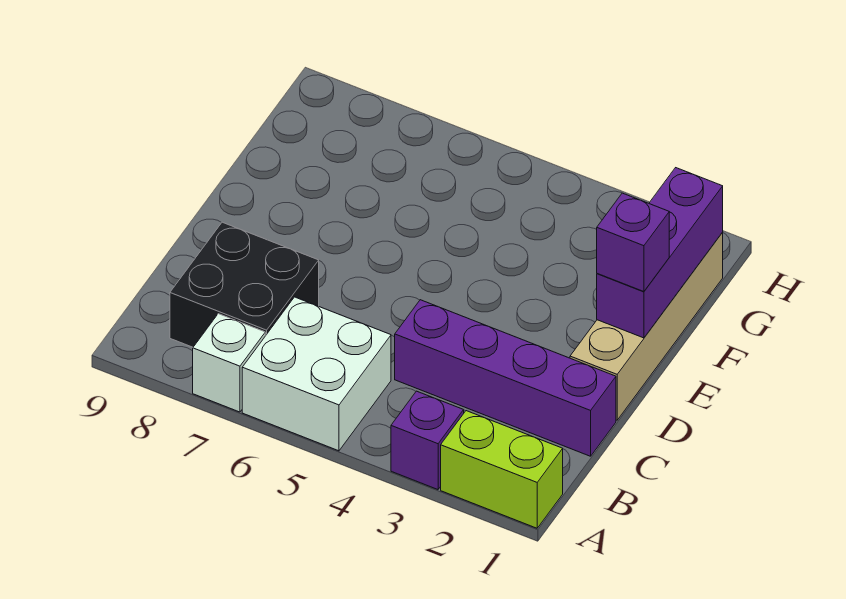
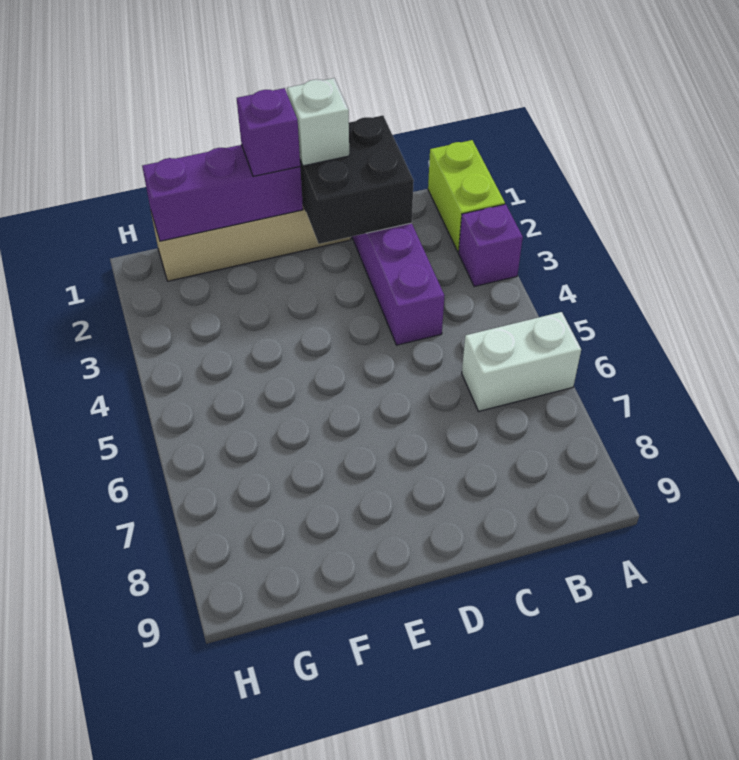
white 2x2 brick [242,297,391,451] -> white 1x2 brick [462,312,581,411]
white 1x1 brick [193,314,265,412] -> white 1x1 brick moved to [287,78,349,166]
black 2x2 brick [170,222,319,347] -> black 2x2 brick moved to [300,115,414,244]

